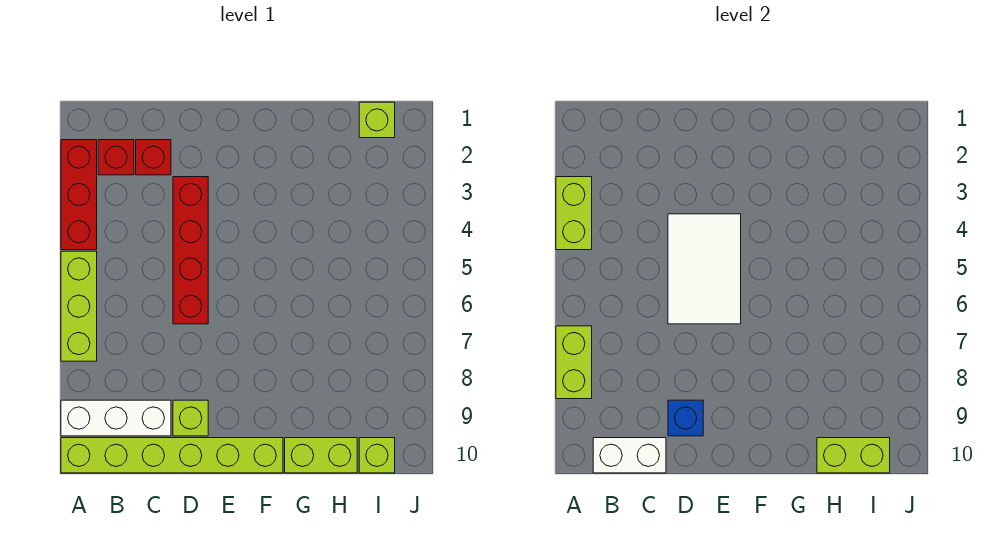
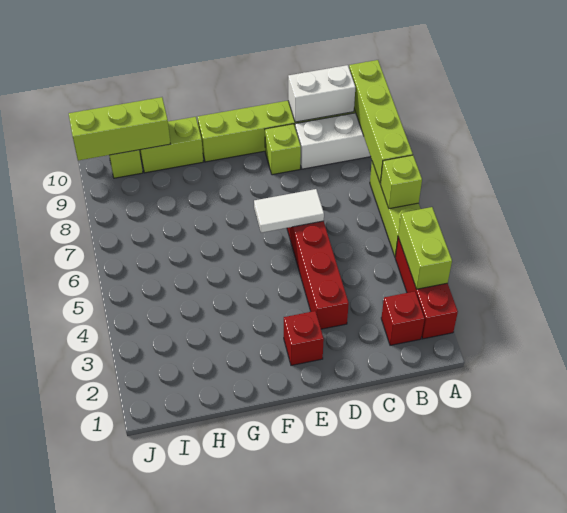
lime 1x2 brick [556,326,592,399] -> lime 1x4 brick [349,60,413,183]
red 1x1 brick [136,140,171,175] -> red 1x1 brick moved to [284,311,324,365]
white 2x3 tile [668,214,741,324] -> white 1x2 tile [254,189,324,233]
blue 1x1 brick [668,400,703,436] -> none
lime 1x2 brick [817,438,890,473] -> lime 1x3 brick [69,97,170,161]
lime 1x1 brick [359,102,395,138] -> lime 1x1 brick moved to [380,155,422,209]

